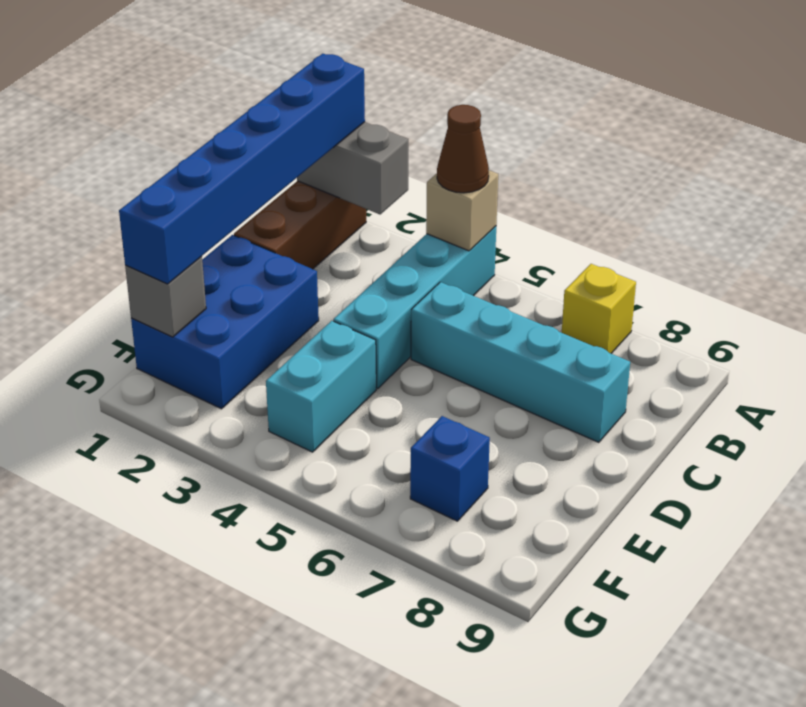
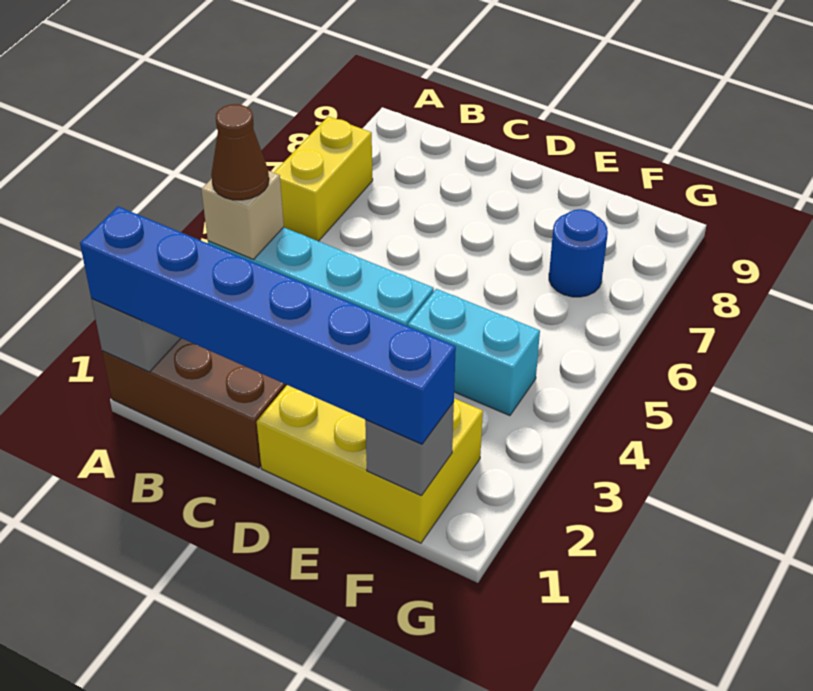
yellow 1x1 brick [562,264,636,353] -> yellow 1x2 brick [274,116,373,241]
cyan 1x4 brick [411,282,630,442] -> none
blue 2x3 brick [131,235,319,409] -> yellow 2x3 brick [257,385,483,543]
blue 1x1 brick [410,416,490,521] -> blue 1x1 round brick [549,209,608,297]

